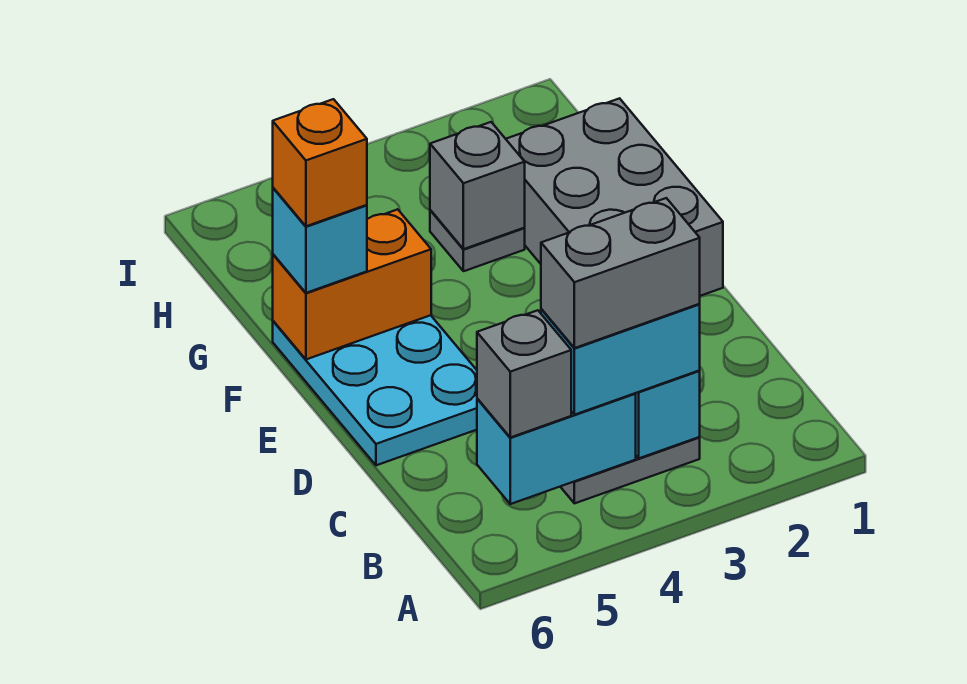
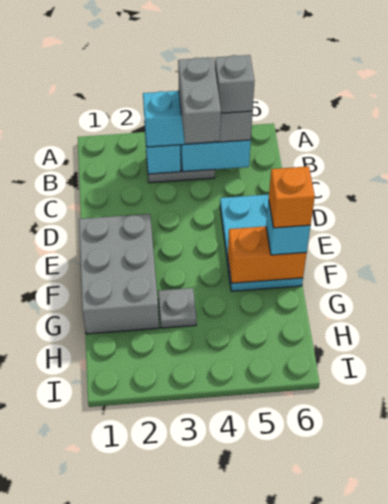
grey 1x2 brick [541,198,700,348] -> grey 1x2 brick turned to [178,58,221,144]
grey 1x1 brick [430,122,525,249] -> grey 1x1 brick moved to [215,55,254,113]

